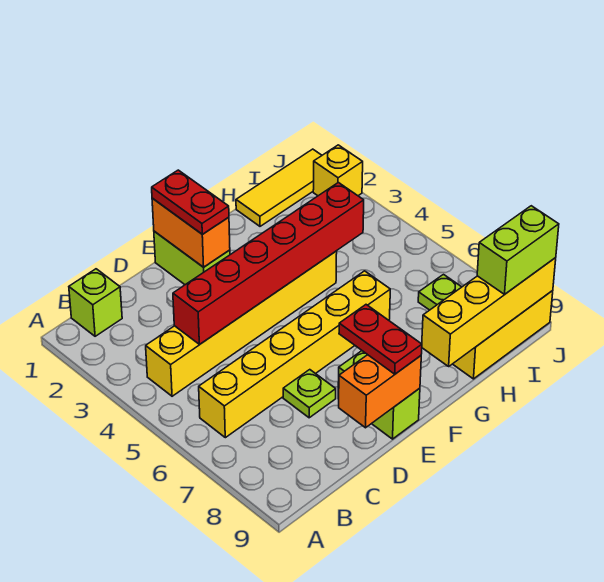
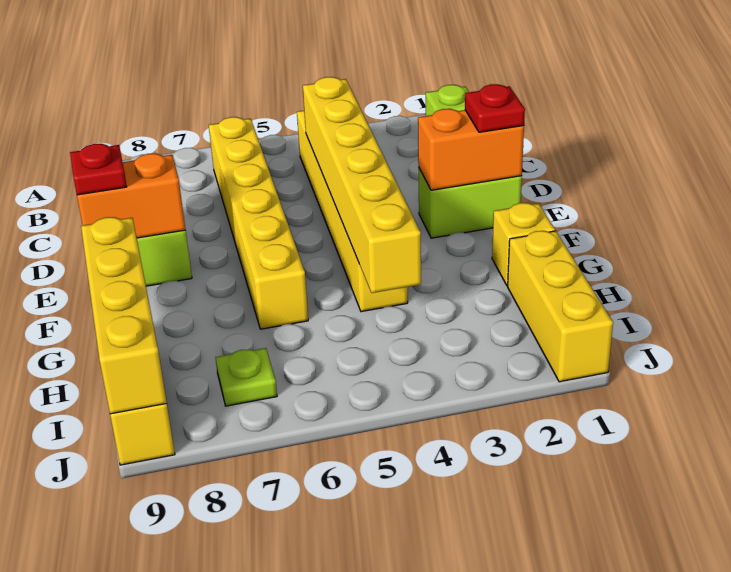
red 1x6 brick [173,183,364,344] -> yellow 1x6 brick [303,77,421,293]
lime 1x1 plate [283,370,336,418] -> none
orange 1x2 brick [339,355,421,428] -> orange 1x2 brick turned to [77,153,186,238]
red 1x2 plate [152,170,229,234] -> red 1x1 plate [465,84,525,132]
red 1x2 plate [339,305,422,374] -> red 1x1 plate [70,144,127,195]
yellow 1x3 tile [236,149,322,226] -> yellow 1x3 brick [508,231,613,382]
lime 1x2 brick [477,206,559,294] -> none
yellow 1x1 brick [313,145,363,196] -> yellow 1x1 brick moved to [492,203,555,286]

